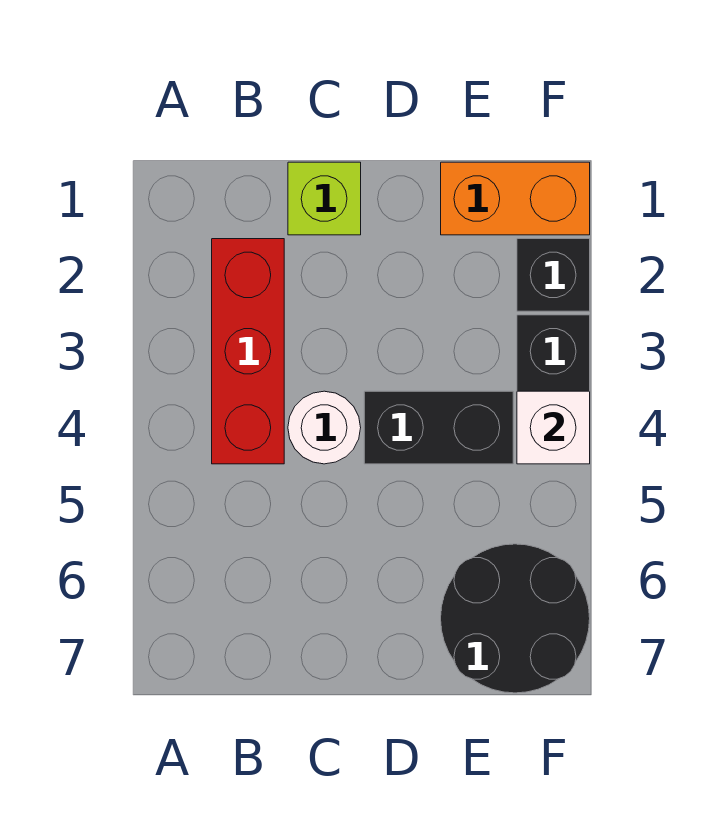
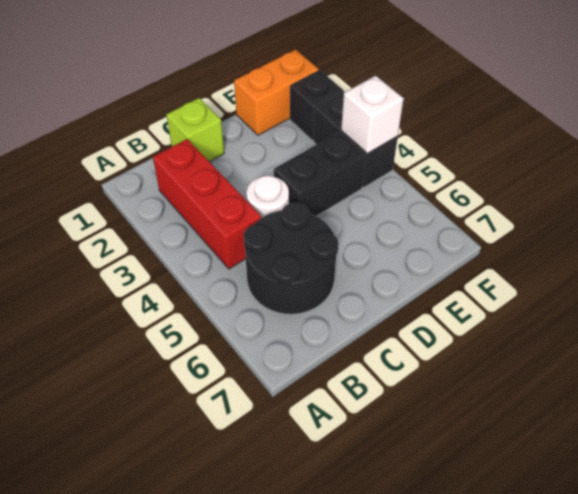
black 2x2 round brick [441,544,590,693] -> black 2x2 round brick moved to [243,203,339,314]

